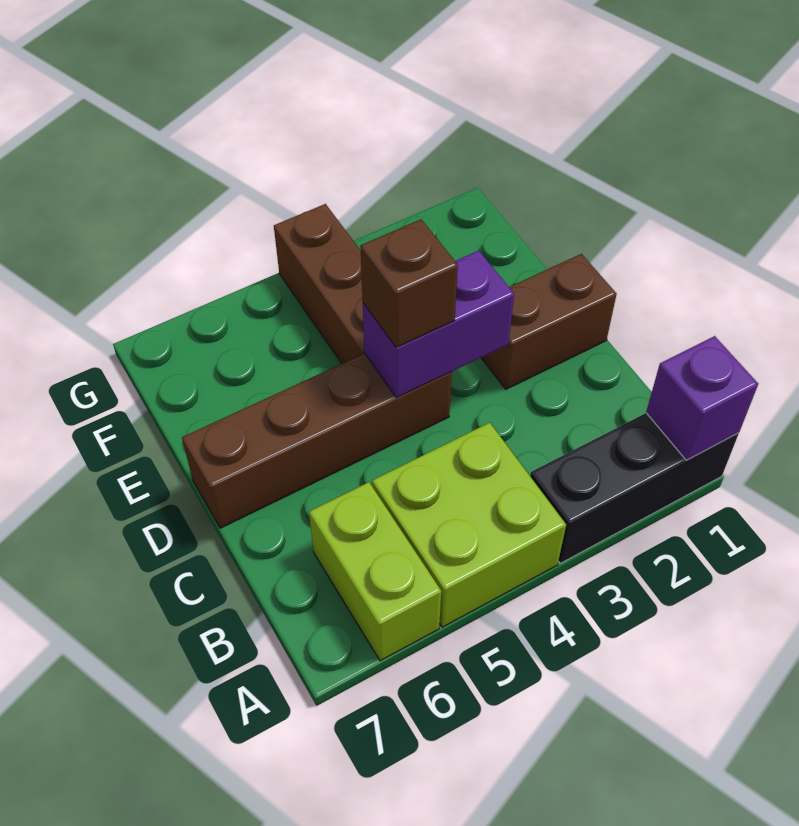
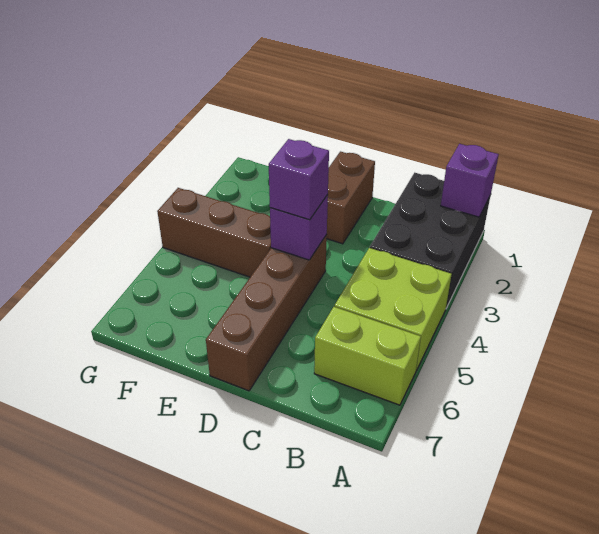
black 1x3 brick [530,413,739,563] -> black 2x3 brick [370,173,491,308]
purple 1x2 brick [363,251,514,398] -> purple 1x1 brick [270,195,328,260]
brown 1x1 brick [360,219,458,348] -> purple 1x1 brick [269,139,329,220]

